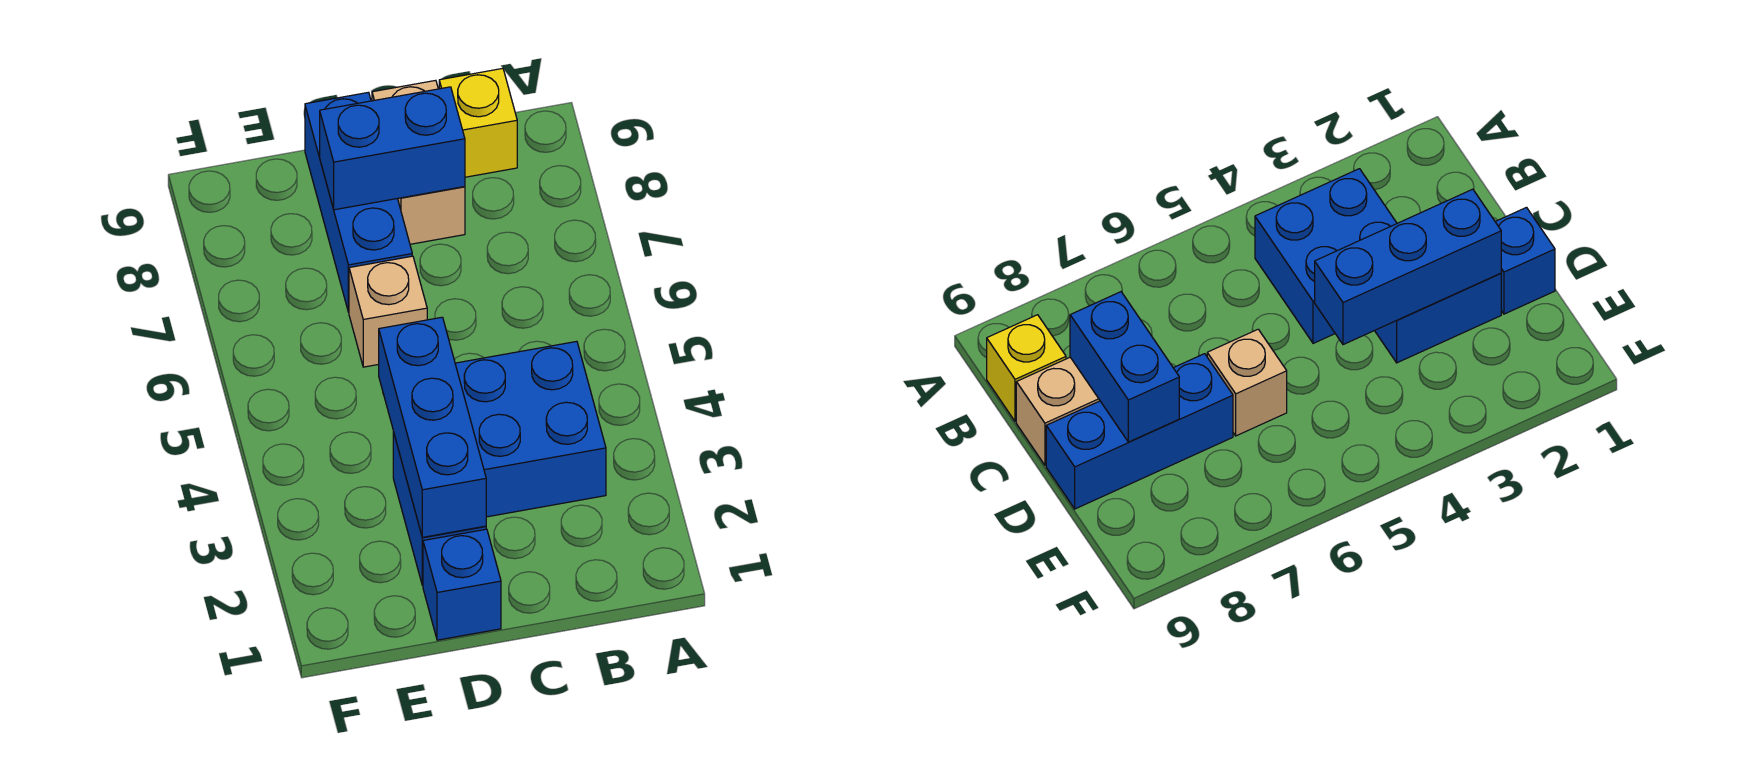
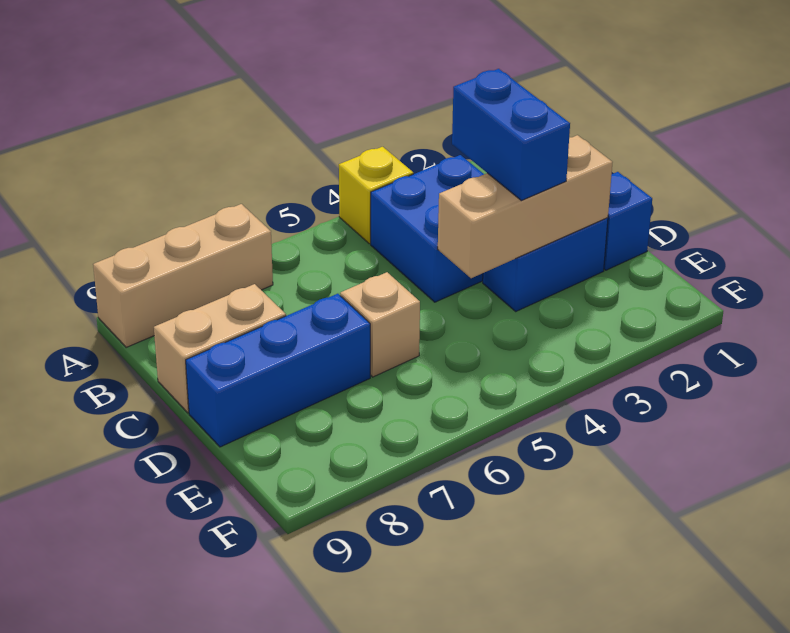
none -> tan 1x3 brick [93,204,273,347]
yellow 1x1 brick [439,68,517,177] -> yellow 1x1 brick moved to [339,147,413,244]
blue 1x2 brick [320,87,465,210] -> blue 1x2 brick moved to [452,69,570,201]
blue 1x3 brick [379,317,486,537] -> tan 1x3 brick [438,135,612,278]

